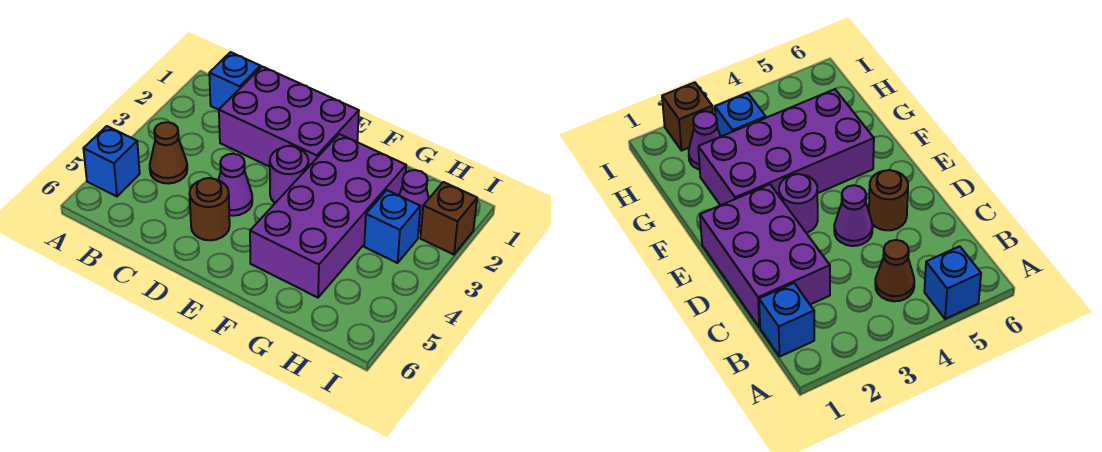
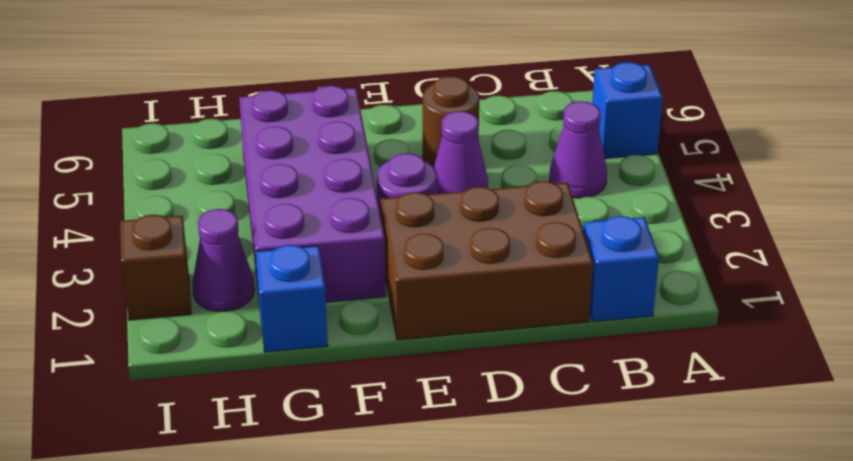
brown 1x1 cone [150,122,187,184] -> purple 1x1 cone [550,101,607,198]
purple 2x3 brick [219,67,359,167] -> brown 2x3 brick [380,181,593,340]
blue 1x1 brick [364,190,420,263] -> blue 1x1 brick moved to [256,245,328,352]

